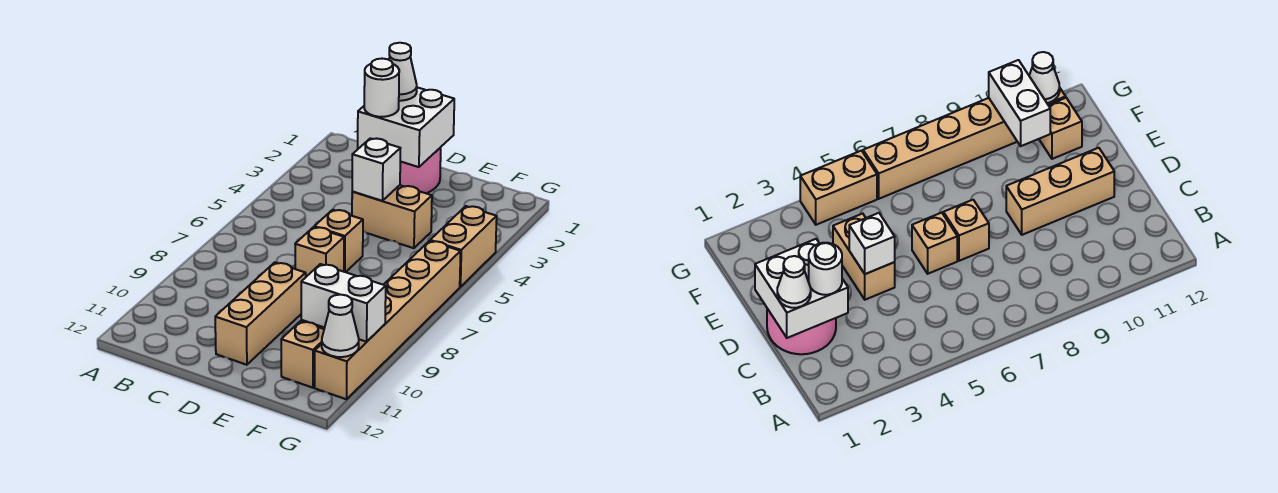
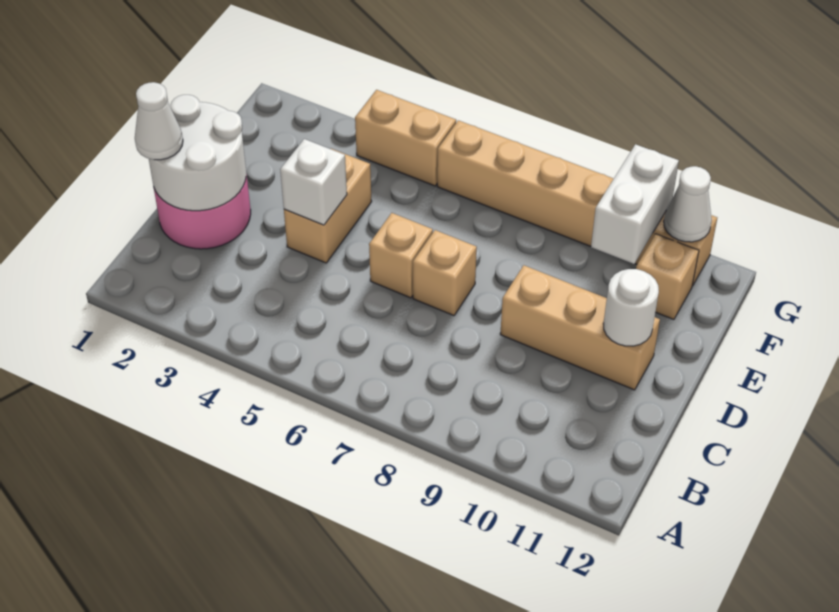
white 2x2 brick [358,87,454,167] -> white 2x2 round brick [149,95,246,211]
white 1x1 round brick [364,59,399,117] -> white 1x1 round brick moved to [603,269,659,346]

